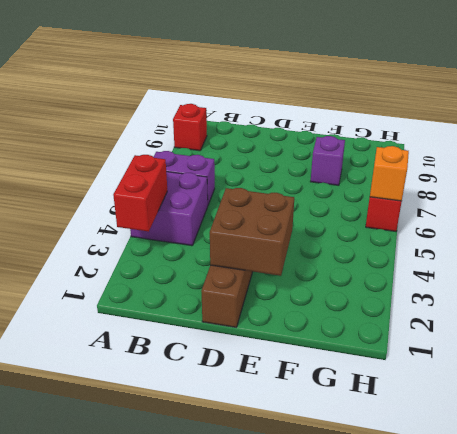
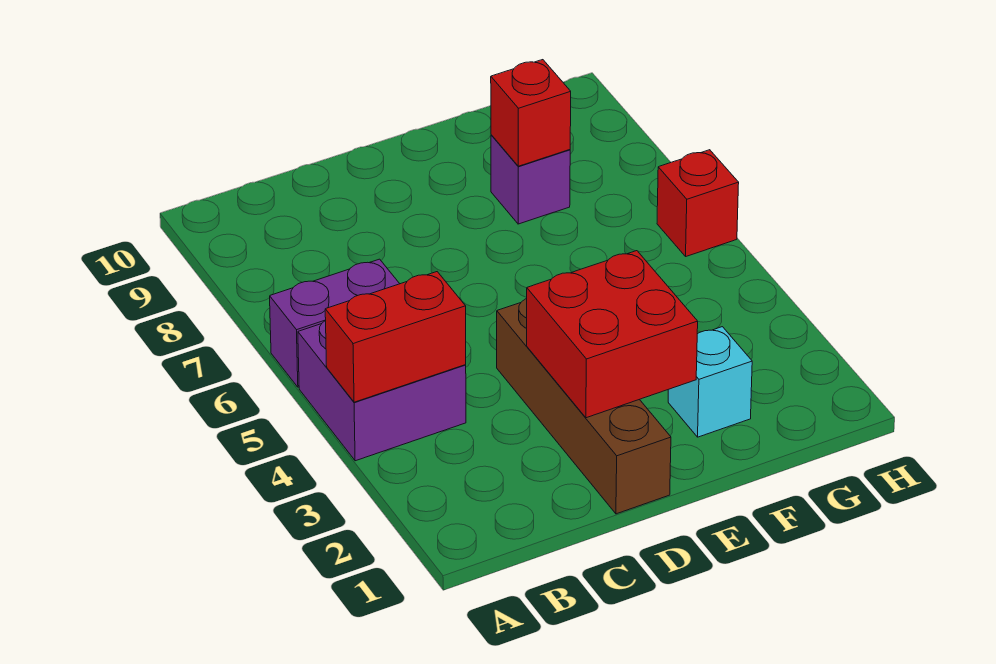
red 1x2 brick [113,155,167,232] -> red 1x2 brick turned to [325,272,466,402]
red 1x1 brick [173,104,207,151] -> red 1x1 brick moved to [491,60,571,166]
brown 2x2 brick [210,188,294,276] -> red 2x2 brick [527,251,698,418]
none -> cyan 1x1 brick [668,327,752,437]
orange 1x1 brick [370,146,409,201] -> none

